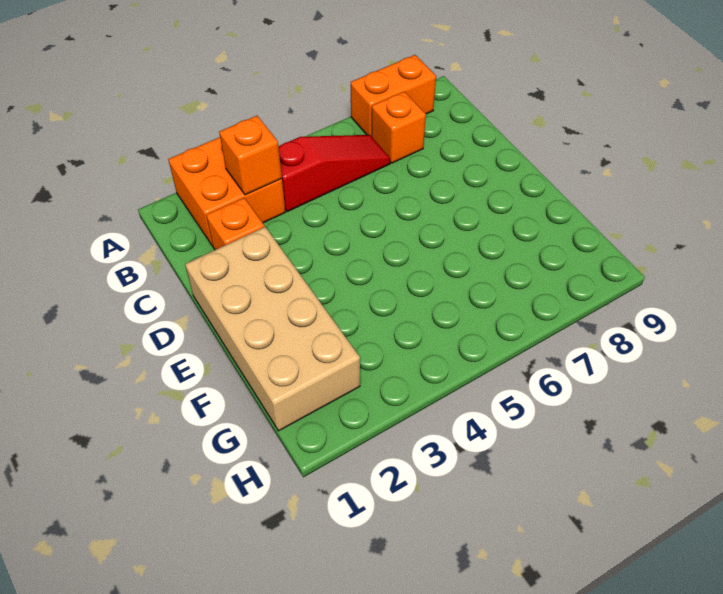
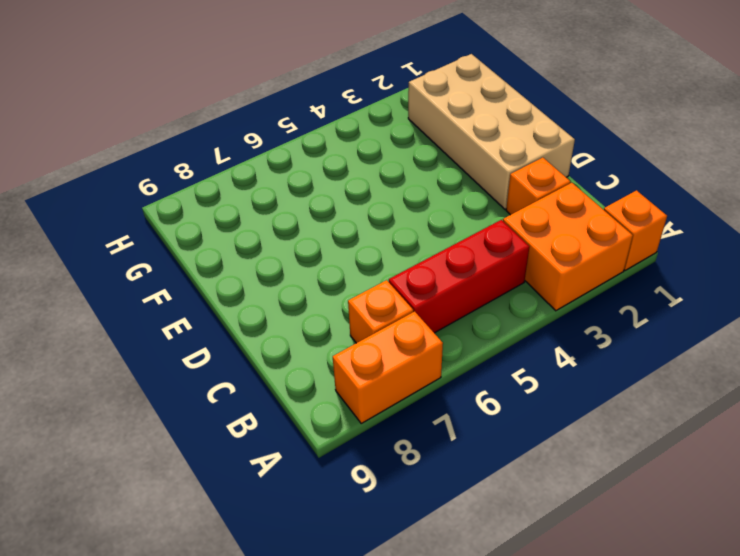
orange 1x1 brick [219,116,282,195] -> orange 1x1 brick moved to [604,190,667,270]
red 1x3 slope [278,135,390,211] -> red 1x3 brick [389,220,529,333]

